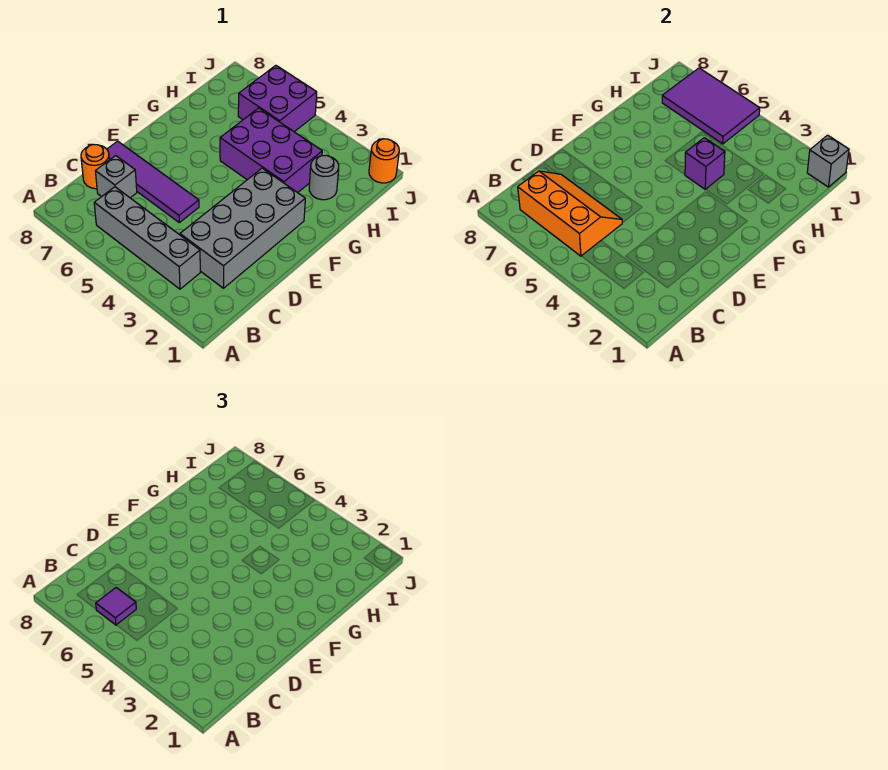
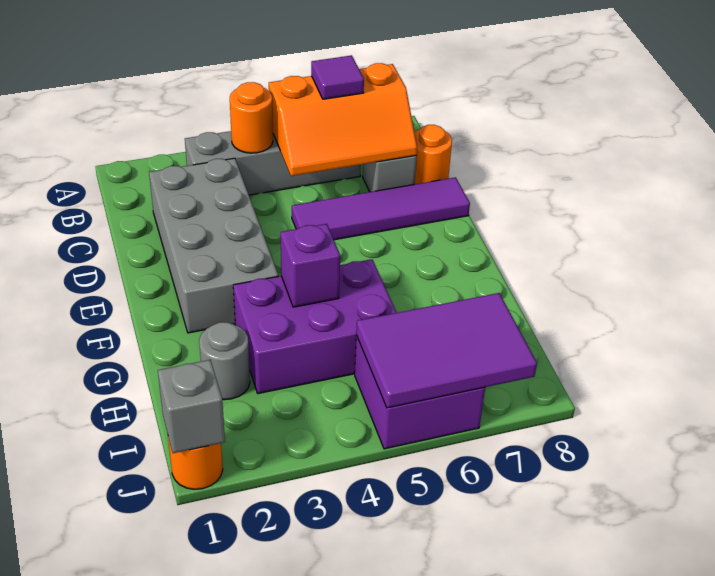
none -> orange 1x1 round brick [230,82,273,153]

